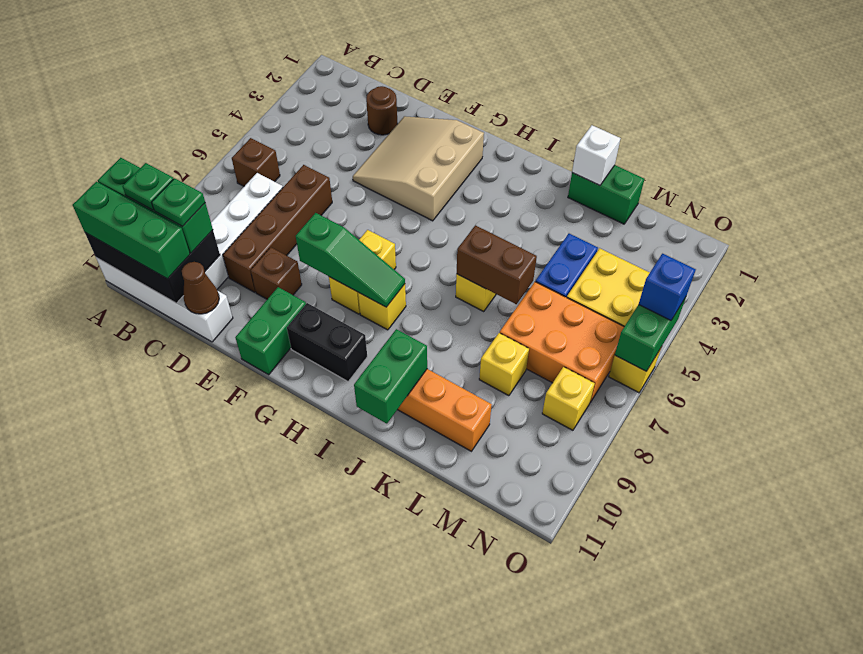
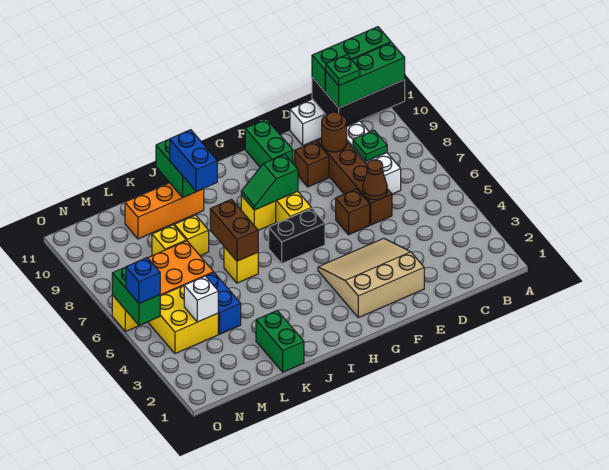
brown 1x1 brick [232,138,280,186] -> brown 1x1 brick moved to [336,189,370,235]
green 1x1 plate [122,163,174,210] -> green 1x1 plate moved to [353,131,387,161]
brown 1x1 round brick [366,86,397,135] -> brown 1x1 round brick moved to [322,112,347,152]
brown 1x1 cone [182,262,219,314] -> brown 1x1 cone moved to [363,160,387,200]
tan 3x3 slope [353,116,484,221] -> tan 3x3 slope turned to [318,238,424,318]
green 1x3 slope [296,213,405,307] -> green 1x2 slope [241,155,298,210]
black 1x2 brick [287,303,367,381] -> black 1x2 brick moved to [269,208,325,264]
brown 1x2 brick [457,225,537,304] -> brown 1x2 brick turned to [210,199,258,261]
none -> blue 1x2 brick [170,130,217,192]
green 1x2 brick [568,165,644,224] -> green 1x2 brick turned to [256,311,304,372]
white 1x1 brick [572,125,620,185] -> white 1x1 brick moved to [184,276,218,322]
yellow 1x1 brick [542,367,595,430] -> yellow 1x1 brick moved to [174,215,209,256]

